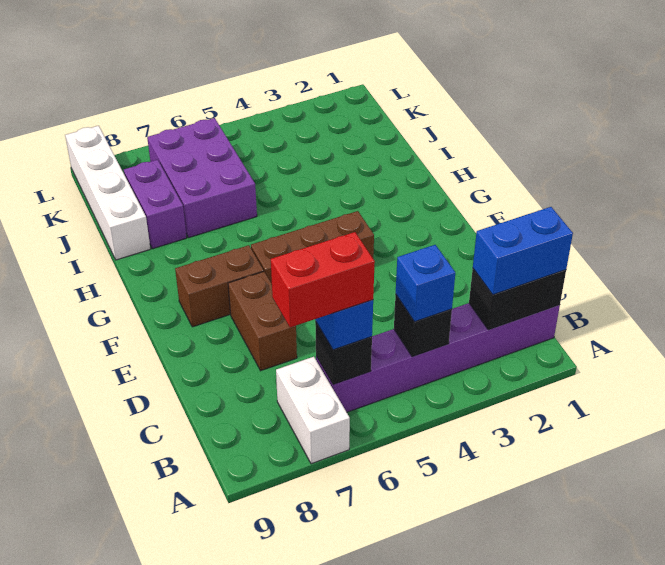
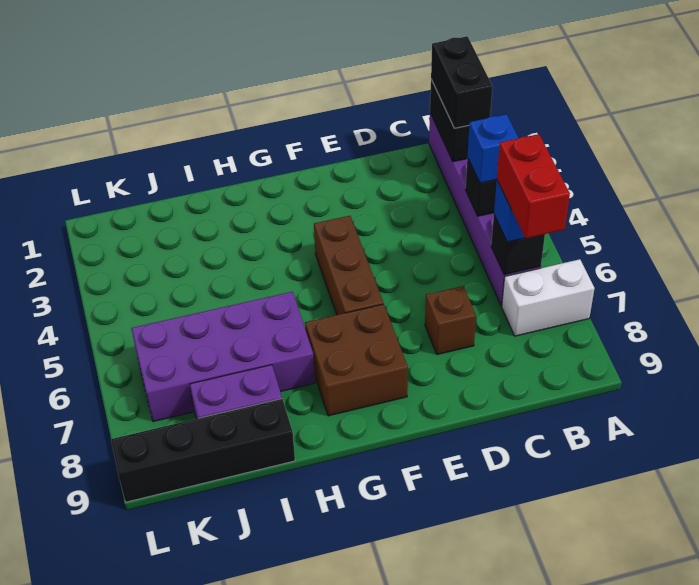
blue 1x2 brick [473,207,573,295] -> black 1x2 brick [431,36,493,128]
brown 1x2 brick [228,272,297,371] -> brown 1x1 brick [425,286,476,355]
brown 1x2 brick [175,245,264,327] -> brown 2x2 brick [305,304,408,416]
purple 2x3 brick [147,118,257,238] -> purple 2x4 brick [131,292,315,422]
white 1x4 brick [65,126,150,260] -> black 1x4 brick [111,399,295,502]

